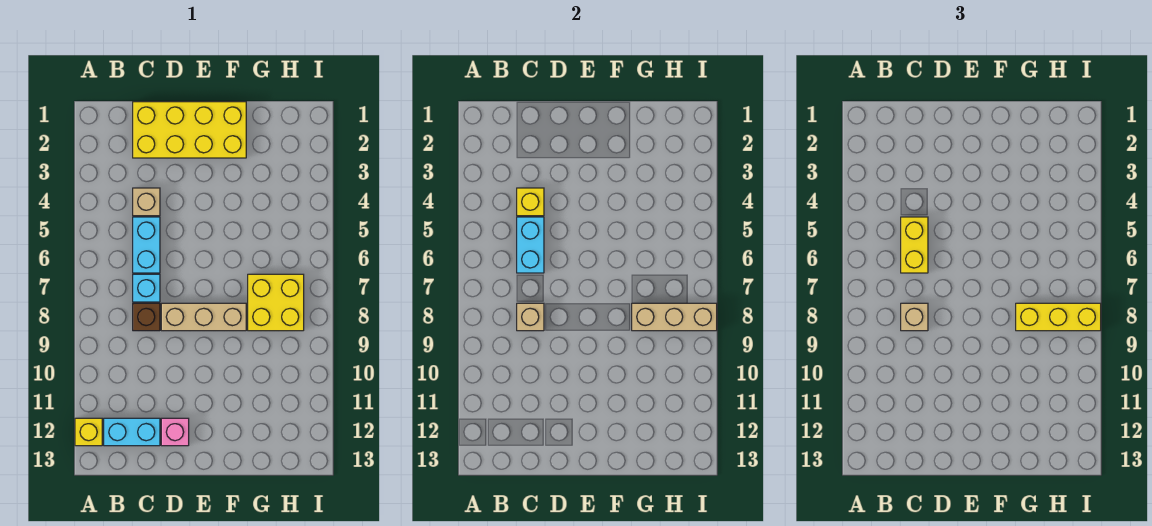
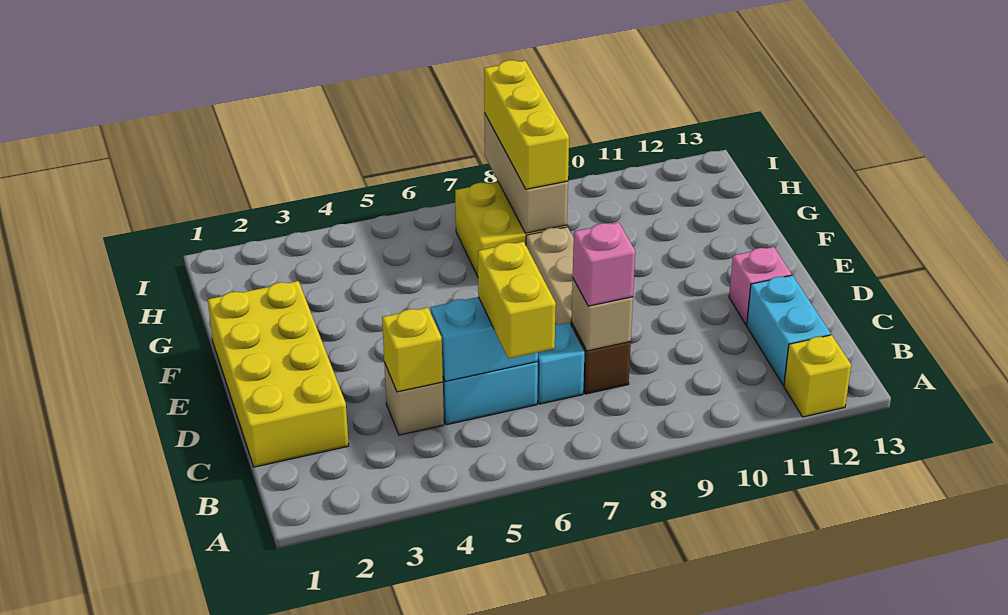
yellow 1x2 brick [901,217,928,273] -> yellow 1x2 brick turned to [478,241,556,359]
tan 1x1 brick [901,303,928,331] -> pink 1x1 brick [573,222,635,306]

